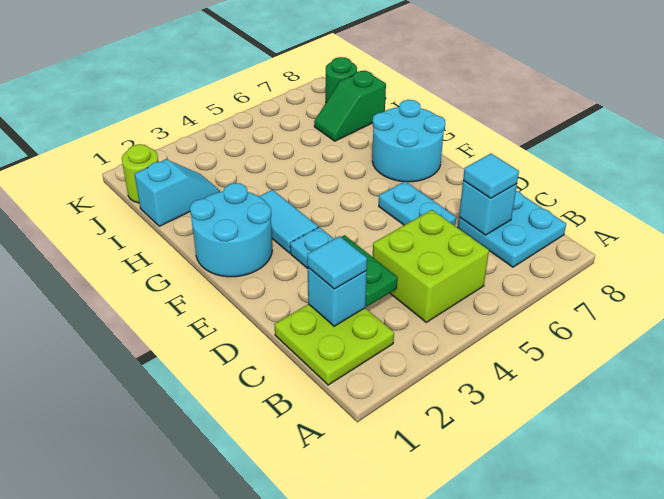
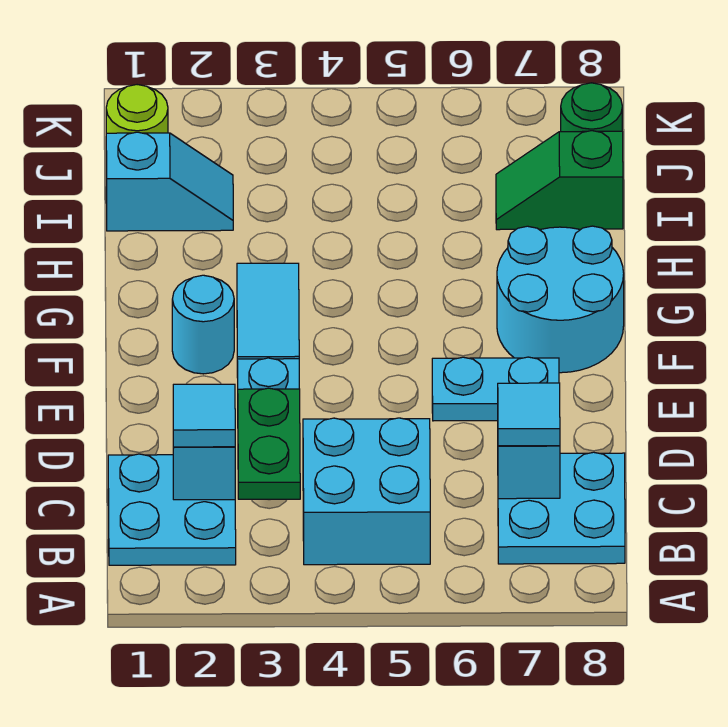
lime 2x2 plate [274,304,394,385] -> cyan 2x2 plate [108,454,236,565]
lime 2x2 brick [373,210,489,322] -> cyan 2x2 brick [303,418,430,565]
cyan 1x2 plate [379,181,456,226] -> cyan 1x2 plate turned to [432,357,559,421]
cyan 2x2 round brick [190,183,272,277] -> cyan 1x1 round brick [172,275,234,374]

